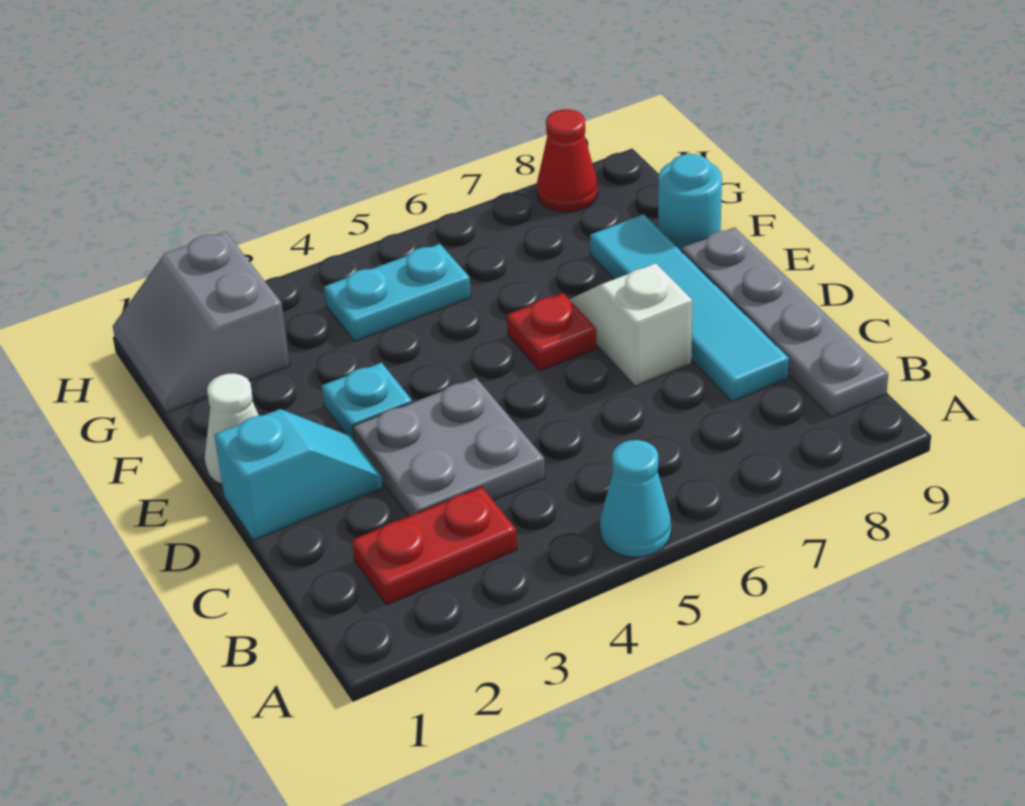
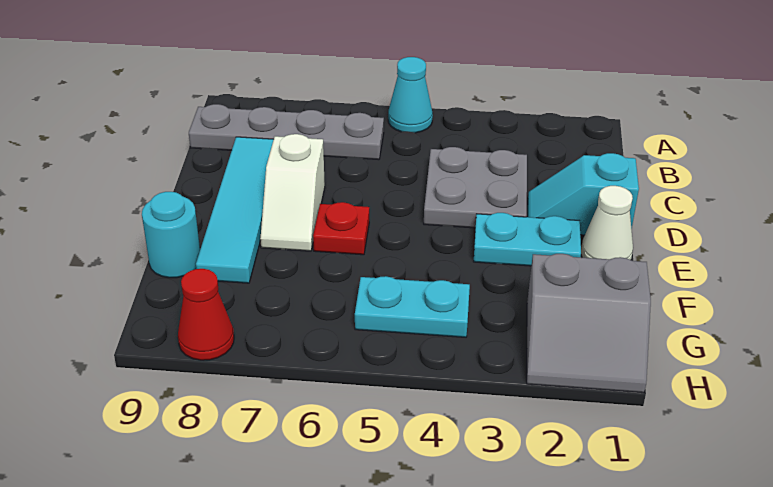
red 1x2 plate [352,487,517,605] -> none
grey 1x4 plate [681,228,888,417] -> grey 1x4 plate turned to [189,104,384,160]
cyan 1x1 plate [322,363,412,440] -> cyan 1x2 plate [474,213,581,266]
grey 2x2 slope [113,231,290,413] -> grey 2x2 slope turned to [527,254,651,393]

